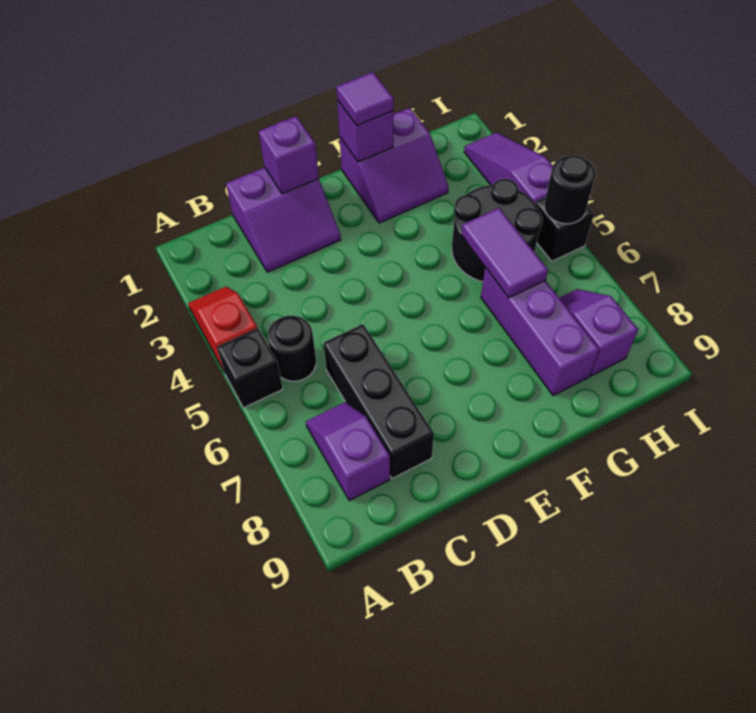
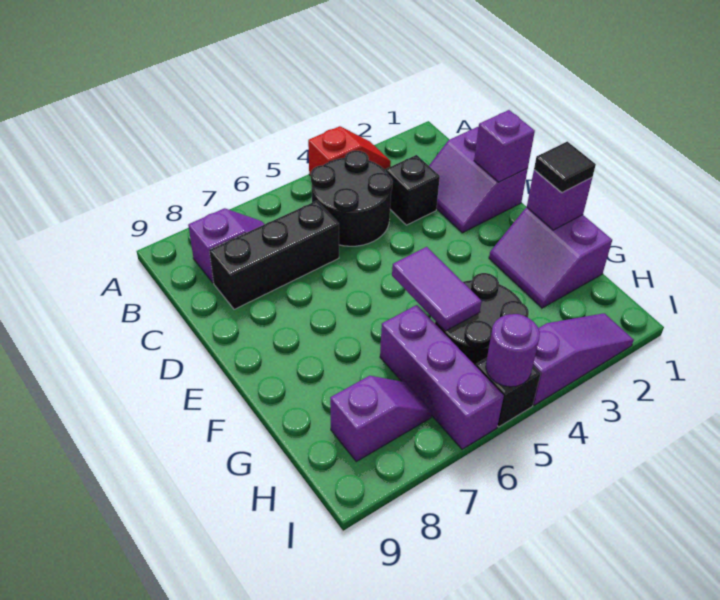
black 1x1 brick [217,328,283,408] -> black 1x1 brick moved to [386,155,440,225]
black 1x1 round brick [268,316,316,381] -> black 2x2 round brick [311,151,393,246]
purple 1x1 tile [336,72,394,125] -> black 1x1 tile [534,142,596,193]
purple 1x2 tile [462,208,548,298] -> purple 1x2 tile turned to [392,247,482,331]
purple 1x3 brick [481,267,599,396] -> purple 1x3 brick turned to [380,305,504,449]
black 1x1 round brick [544,155,596,224] -> purple 1x1 round brick [486,314,540,387]

